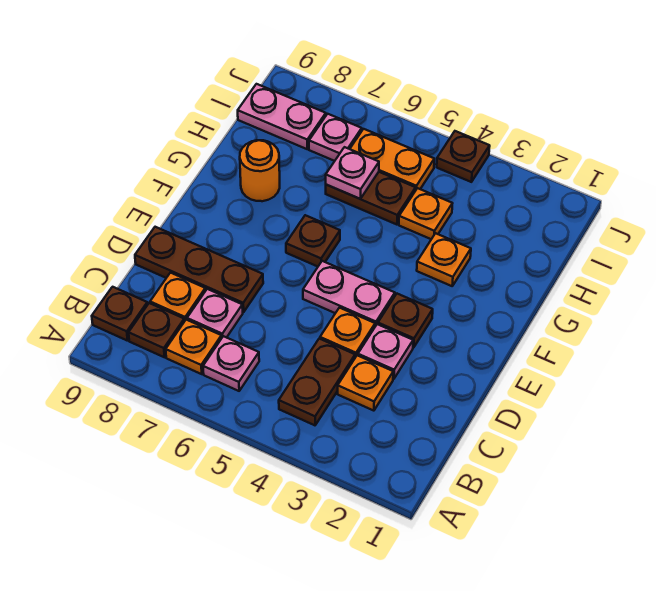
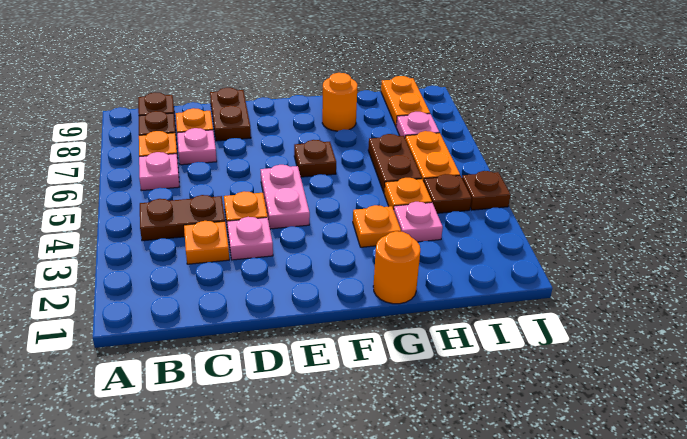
brown 1x3 plate [135,227,263,312] -> brown 1x2 plate [210,88,251,141]
brown 1x1 plate [378,294,433,348] -> brown 1x1 plate moved to [424,174,471,213]
none -> orange 1x1 round brick [373,231,420,304]
pink 1x1 plate [326,147,379,199] -> pink 1x1 plate moved to [394,202,443,242]
pink 1x2 plate [238,84,326,149] -> orange 1x2 plate [381,76,430,126]

